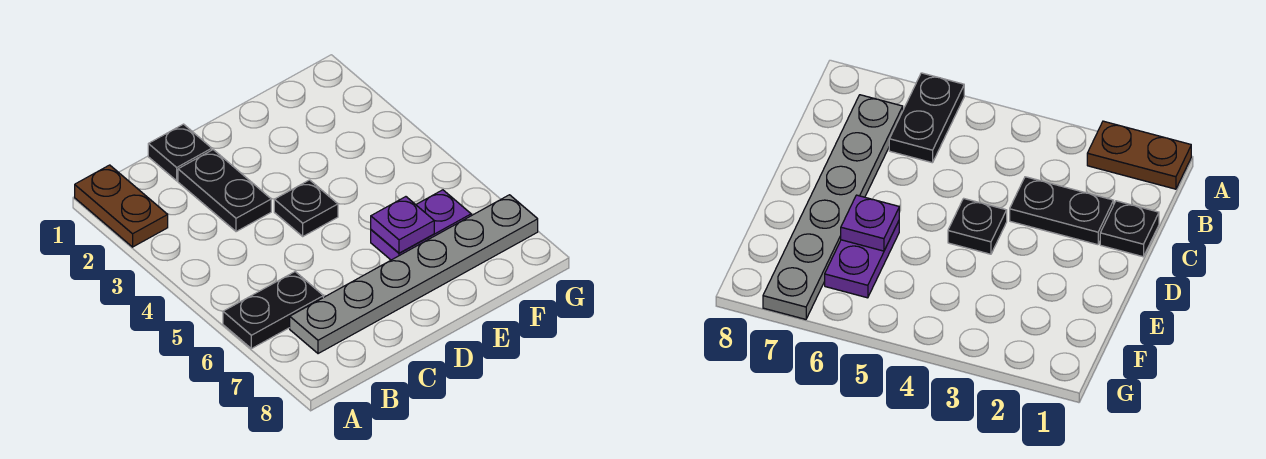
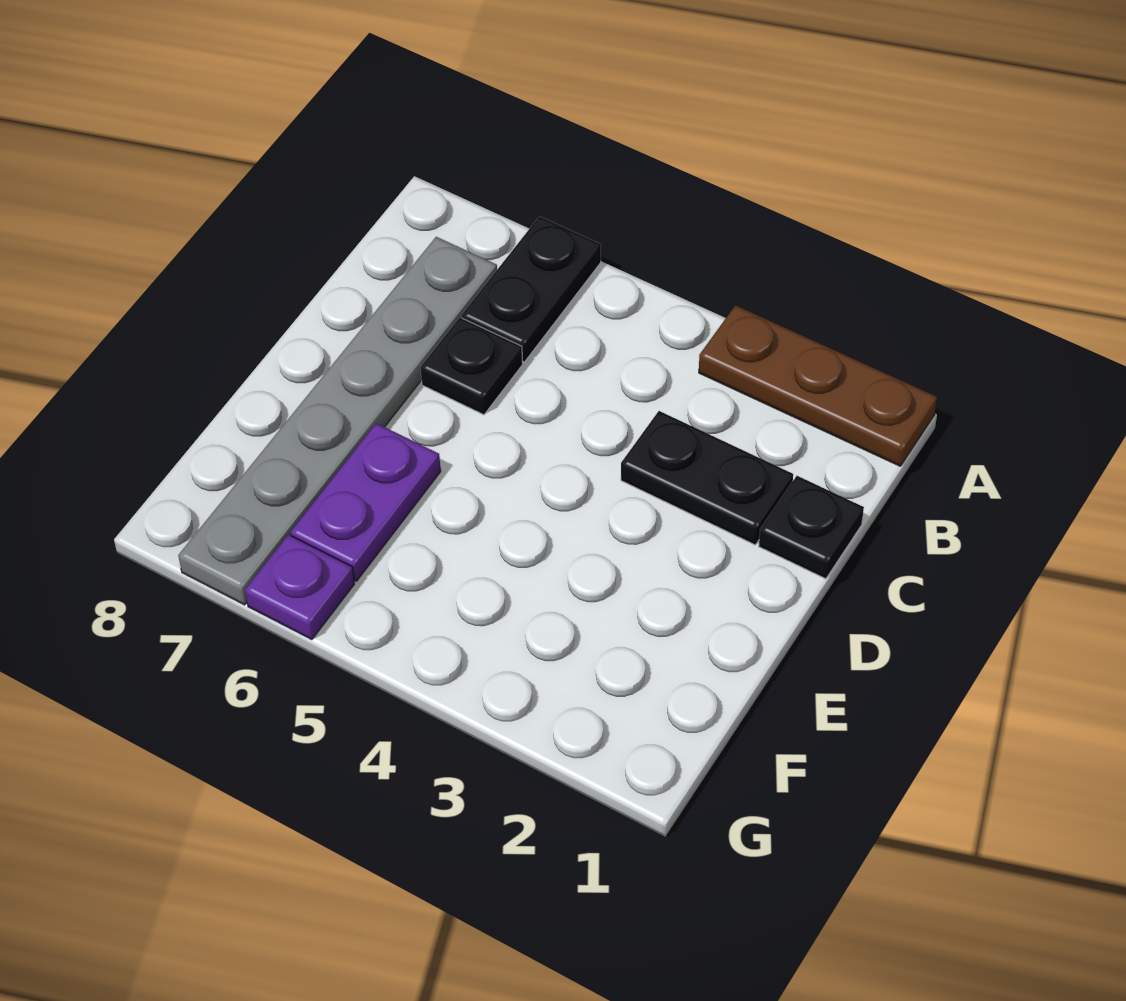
brown 1x2 plate [75,165,168,247] -> brown 1x3 plate [699,305,937,466]
black 1x1 plate [274,180,338,236] -> black 1x1 plate moved to [421,317,523,415]
purple 1x1 plate [371,197,434,253] -> purple 1x1 plate moved to [245,535,354,640]

